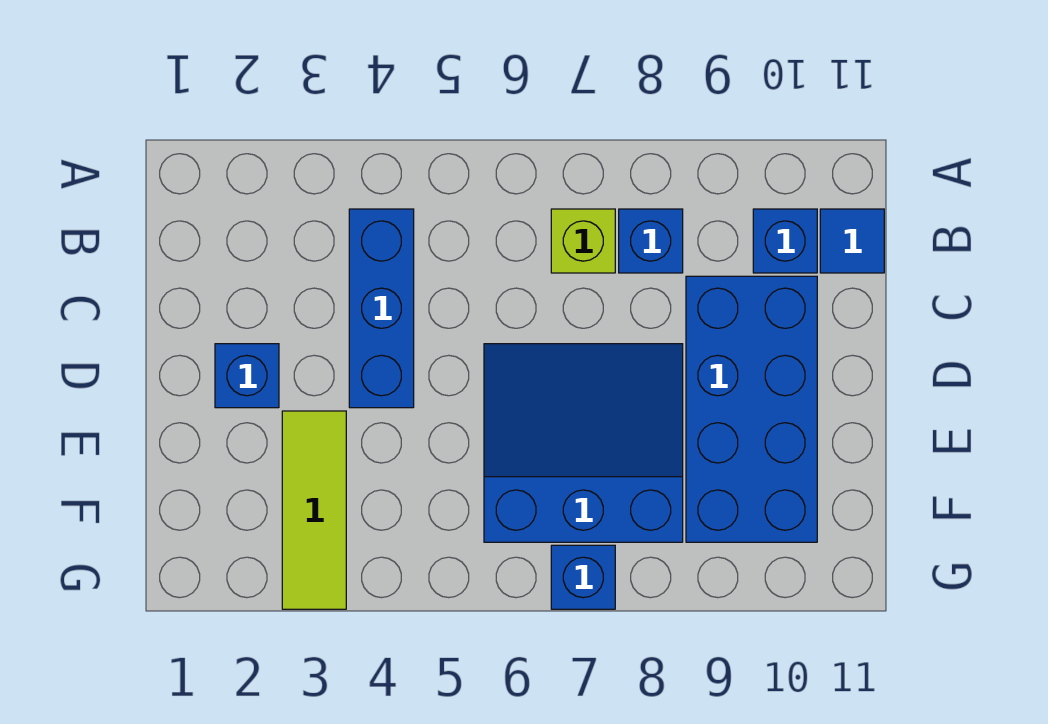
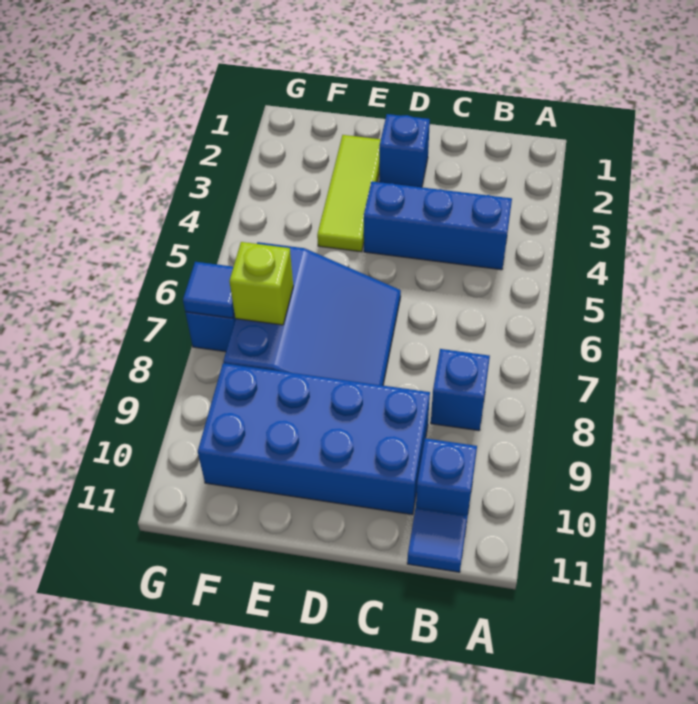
lime 1x1 brick [551,209,615,273] -> lime 1x1 brick moved to [229,242,293,325]
lime 1x3 tile [282,411,346,609] -> lime 1x3 tile turned to [317,135,381,252]
none -> blue 1x1 tile [183,262,234,318]

